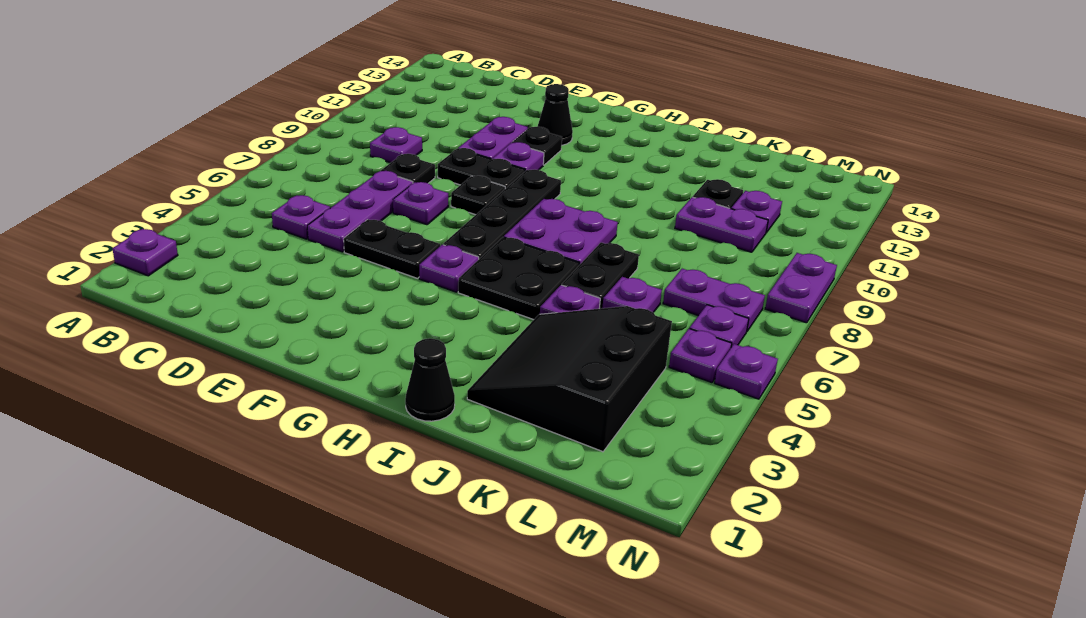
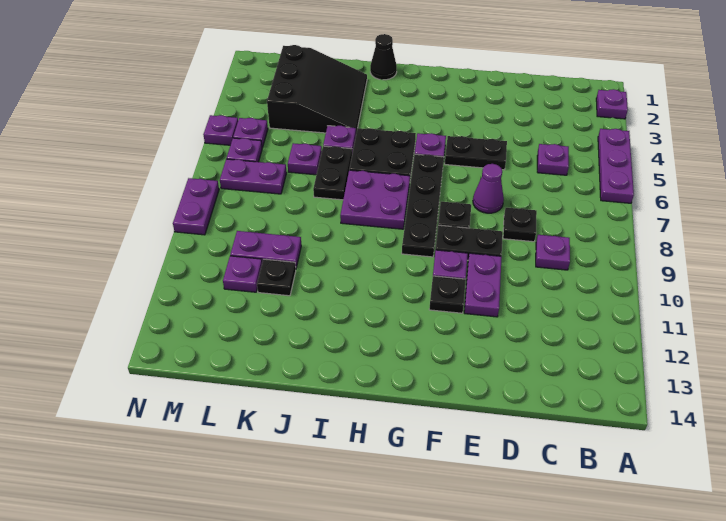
purple 1x3 plate [307,171,413,252] -> purple 1x3 plate moved to [598,129,634,203]
purple 1x1 plate [393,182,448,225] -> purple 1x1 cone [473,164,504,213]
black 1x1 cone [537,84,573,145] -> none

